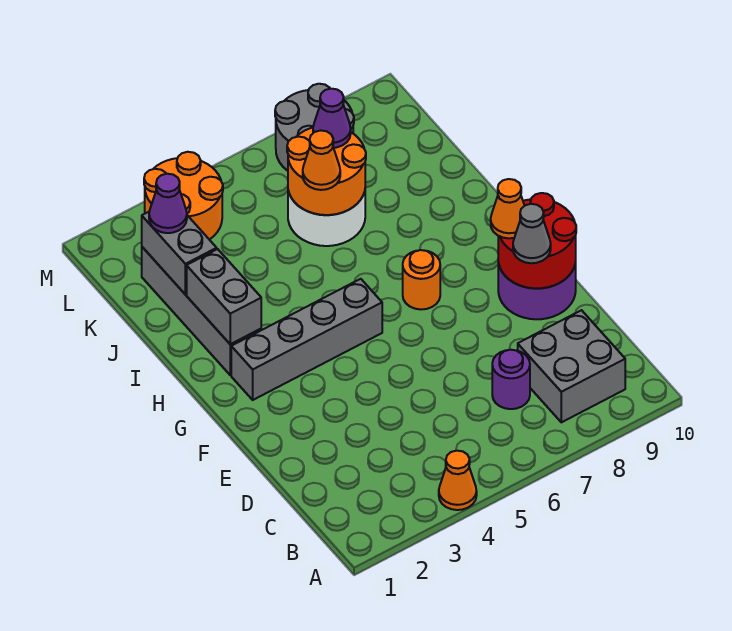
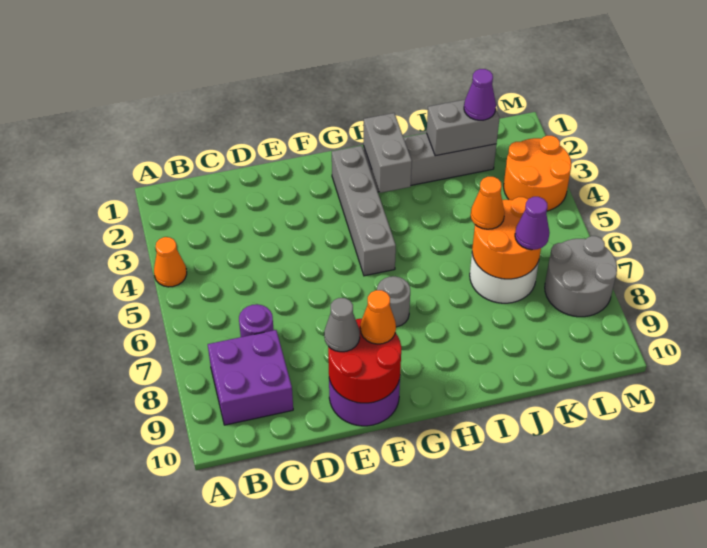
grey 2x2 brick [518,310,625,422] -> purple 2x2 brick [208,330,293,425]
orange 1x1 round brick [403,250,440,309] -> grey 1x1 round brick [377,276,410,327]
grey 1x2 brick [187,249,261,344] -> grey 1x2 brick turned to [363,113,412,193]

